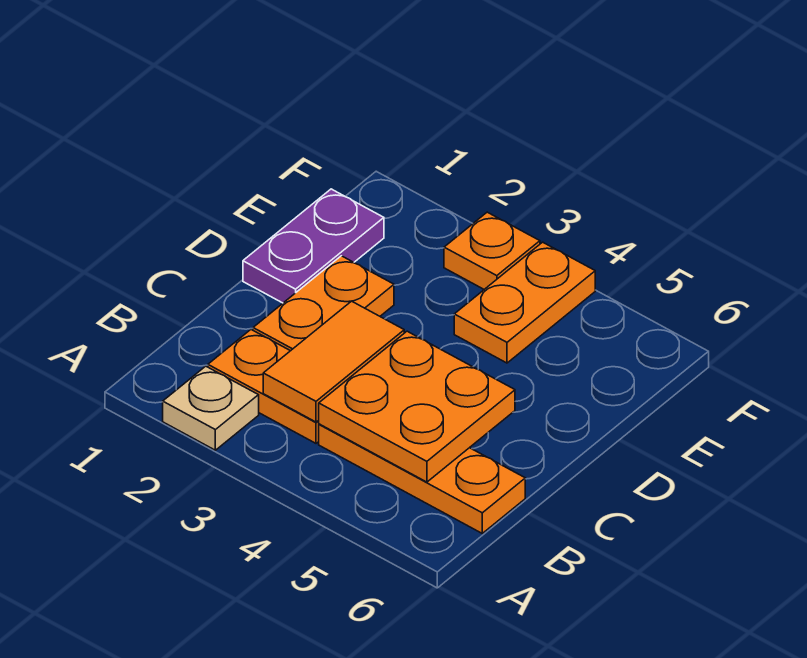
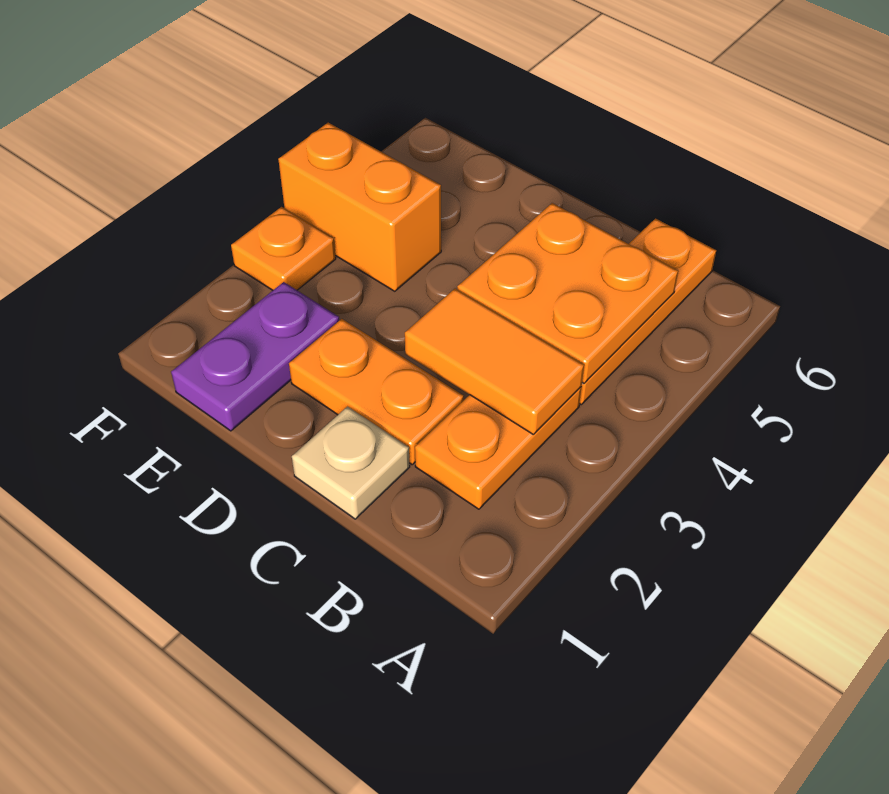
tan 1x1 plate [163,366,259,450] -> tan 1x1 plate moved to [292,407,410,519]
purple 1x2 plate [243,189,384,303] -> purple 1x2 plate turned to [171,282,339,431]
orange 1x2 plate [454,242,595,363] -> orange 1x2 brick [278,123,441,291]

